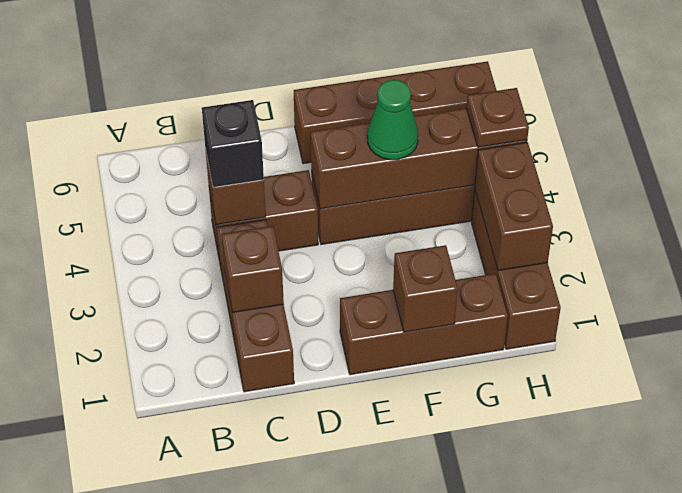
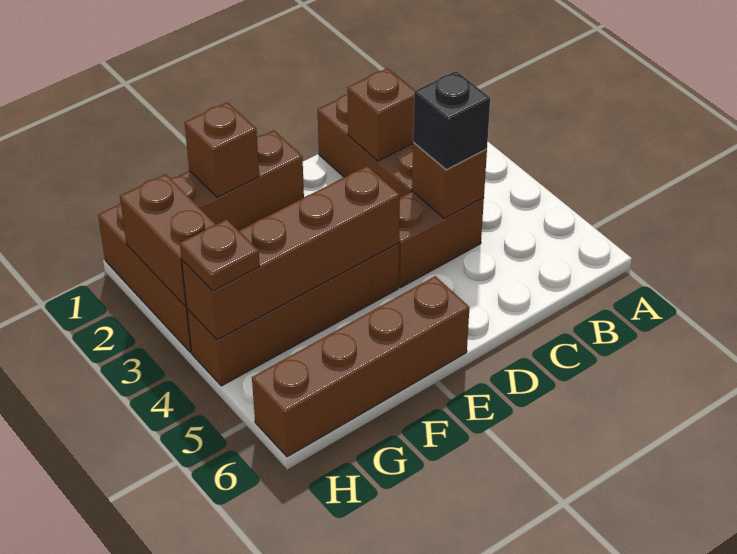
green 1x1 cone [367,80,418,160] -> none

